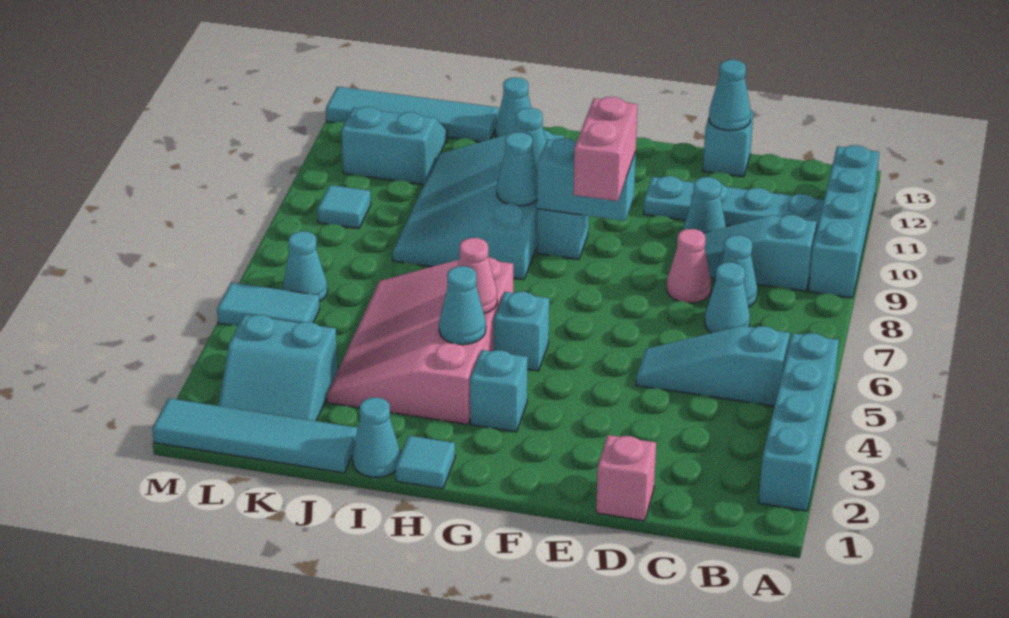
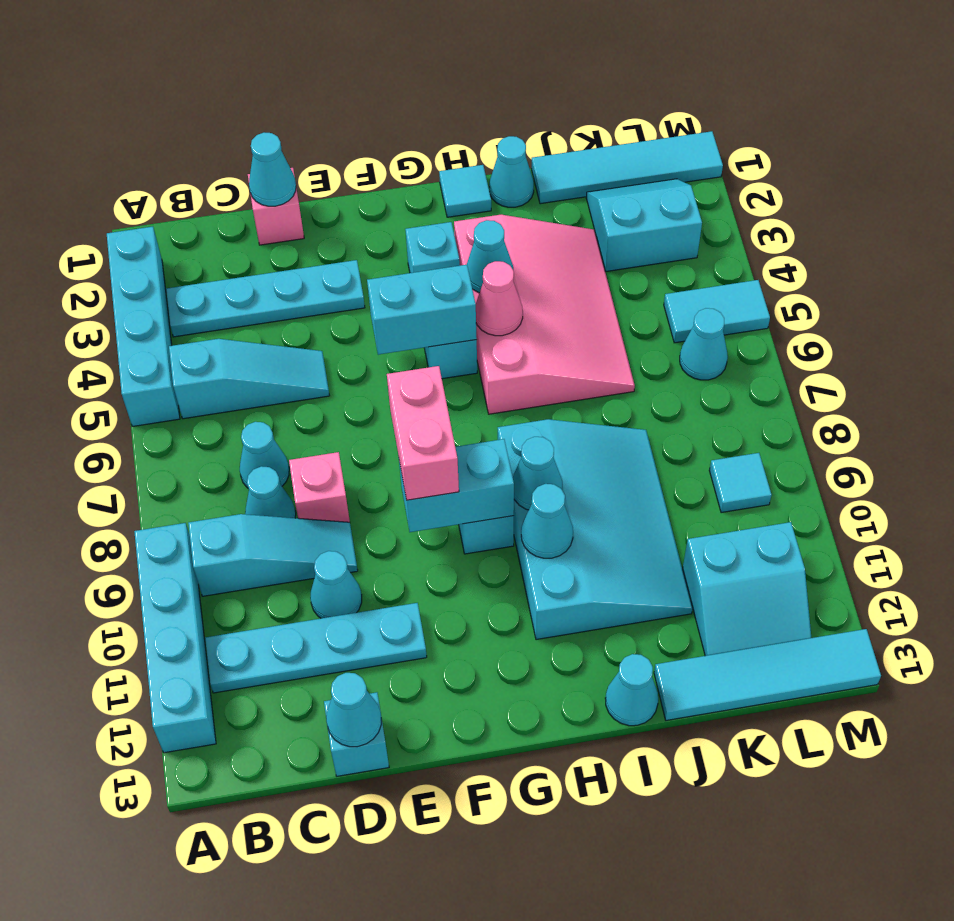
none -> cyan 1x4 plate [166,260,365,337]
none -> cyan 1x1 cone [249,132,296,206]
pink 1x1 cone [667,229,711,303] -> pink 1x1 brick [289,452,350,522]
none -> cyan 1x2 brick [367,265,477,355]

